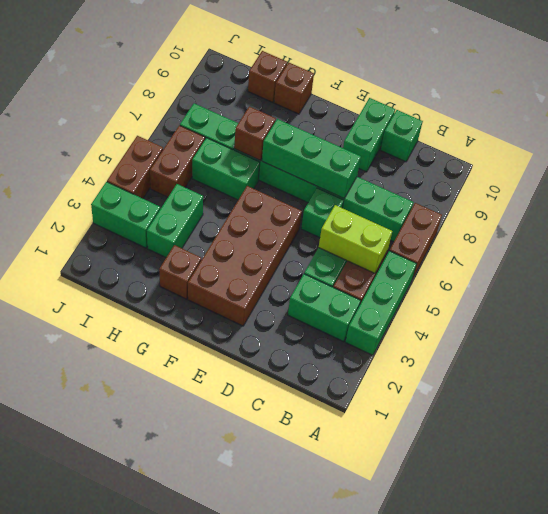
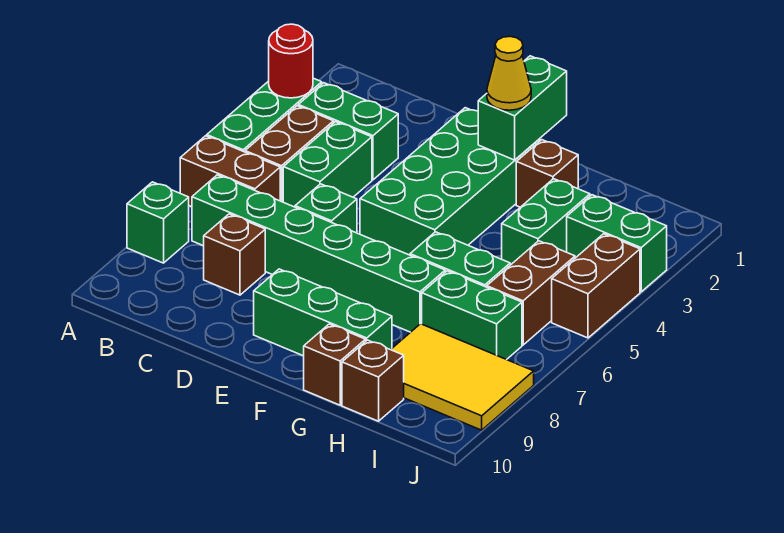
none -> red 1x1 round brick [269,24,313,98]
brown 1x2 brick [390,203,442,278] -> brown 1x2 brick turned to [180,136,280,207]
lime 1x2 brick [319,205,392,273] -> none
green 1x1 brick [381,110,423,162] -> green 1x1 brick moved to [127,182,189,263]
green 1x3 brick [262,119,361,198] -> green 1x3 brick moved to [254,269,392,356]
green 1x2 brick [343,98,395,172] -> green 1x2 brick moved to [478,56,567,160]
brown 2x4 brick [188,186,302,326] -> green 2x4 brick [360,108,540,255]
none -> yellow 1x1 cone [487,36,531,110]
brown 1x1 brick [234,106,276,161] -> brown 1x1 brick moved to [204,214,265,295]
none -> yellow 2x3 tile [391,324,534,430]

